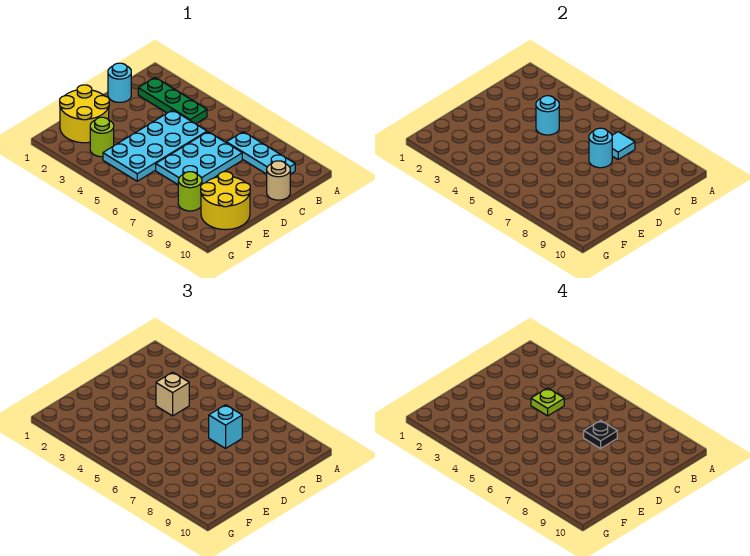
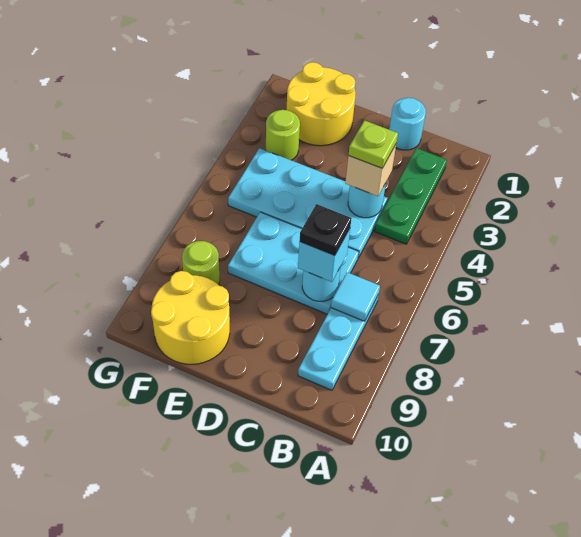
tan 1x1 round brick [267,161,290,200] -> none

